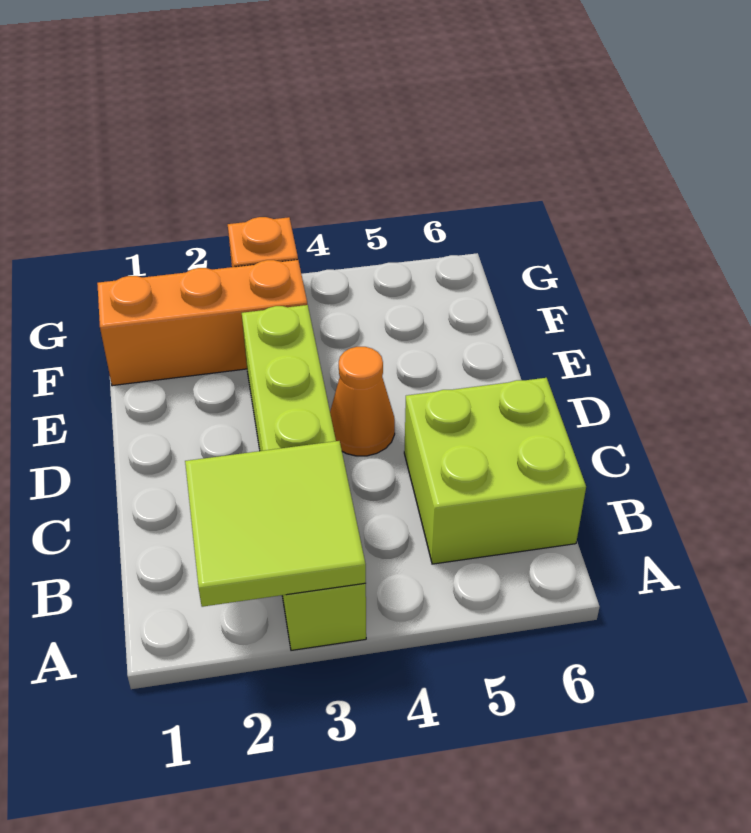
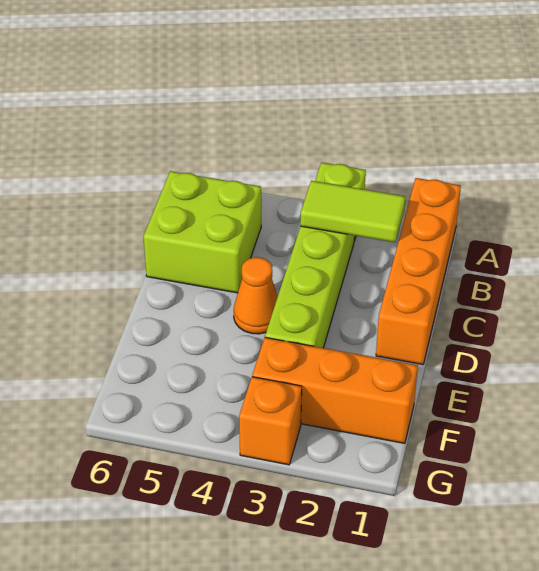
none -> orange 1x4 brick [376,178,461,365]
lime 2x2 tile [185,441,366,607] -> lime 1x2 tile [300,181,405,242]

